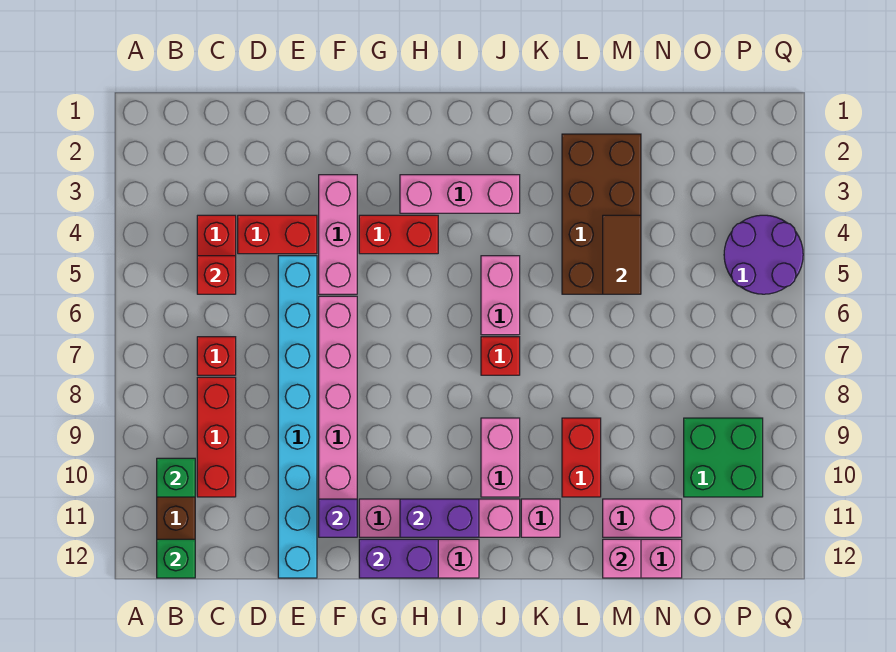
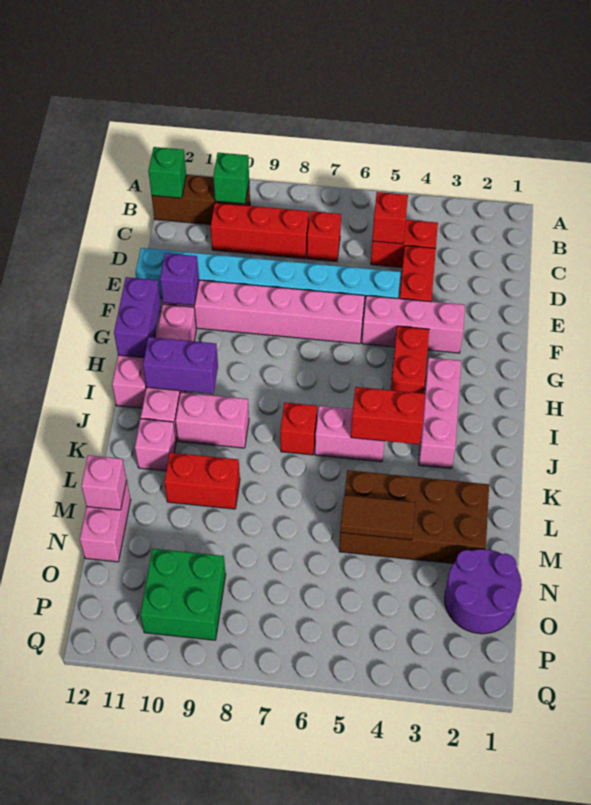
purple 1x2 brick [400,499,479,537] -> purple 1x2 brick turned to [143,337,218,394]
none -> red 1x2 brick [351,387,425,444]
pink 1x2 brick [603,499,682,537] -> none
purple 2x2 round brick [724,215,803,294] -> purple 2x2 round brick moved to [445,549,522,634]

